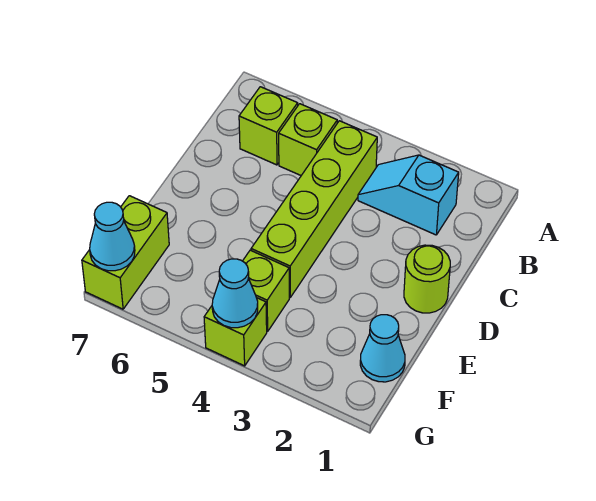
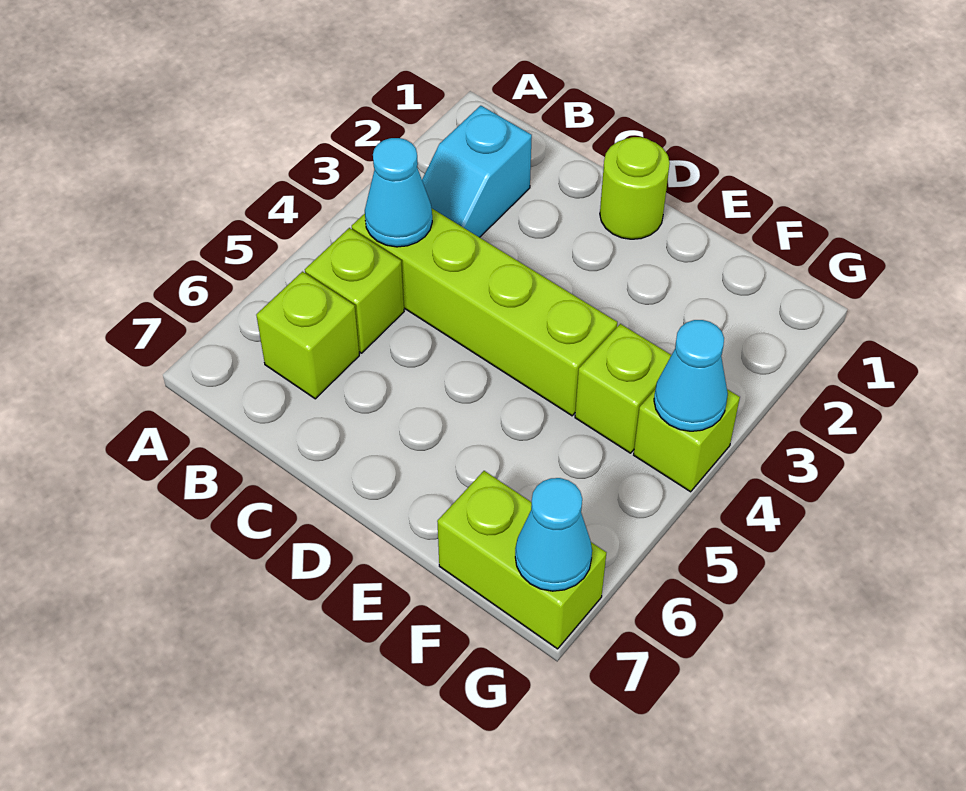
cyan 1x1 cone [360,315,405,382] -> cyan 1x1 cone moved to [365,138,432,247]

